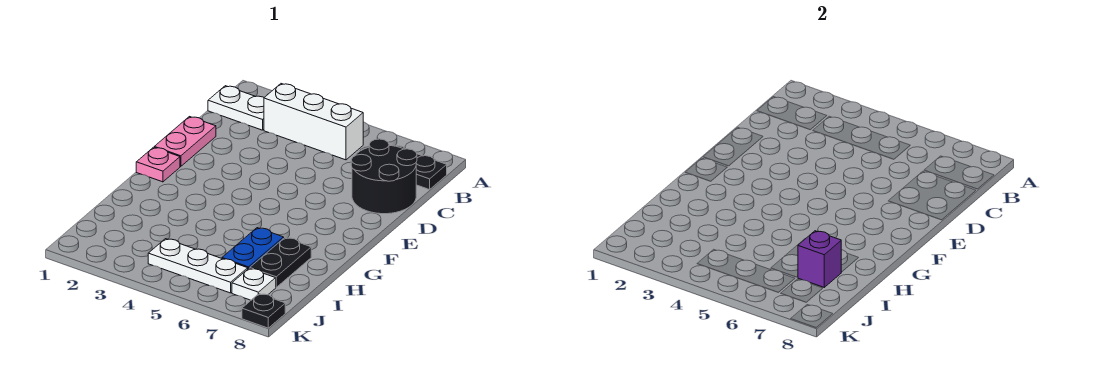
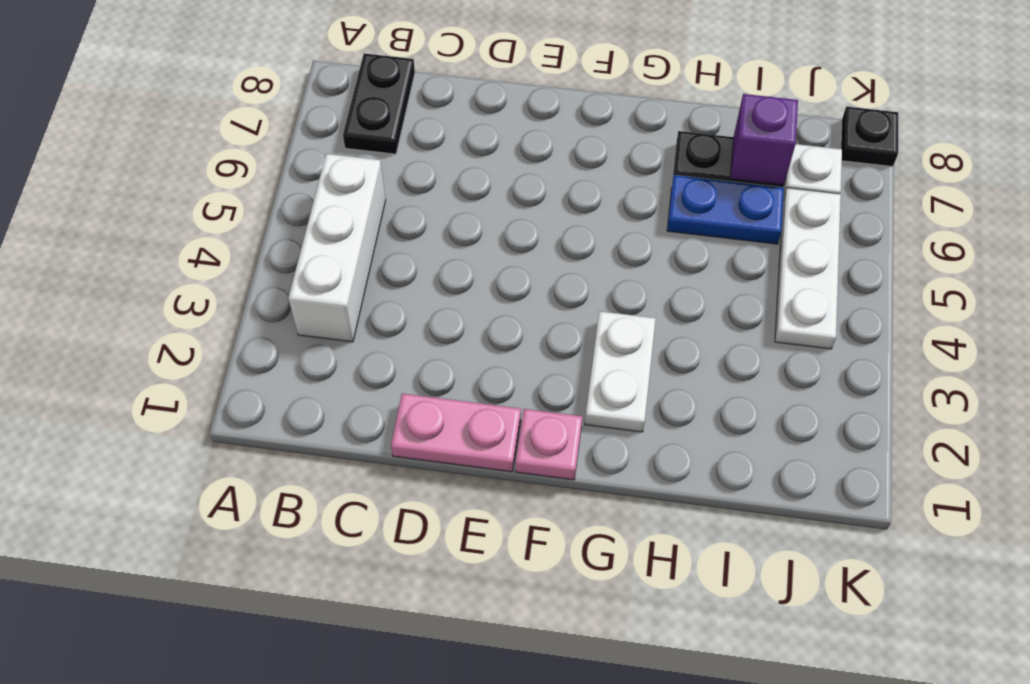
white 1x2 plate [208,86,264,130] -> white 1x2 plate moved to [585,311,656,432]
black 2x2 round brick [351,139,417,214] -> none

